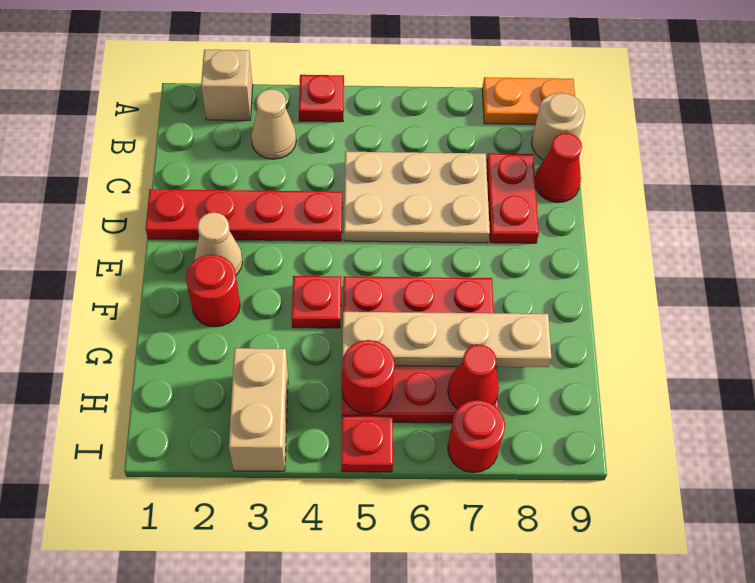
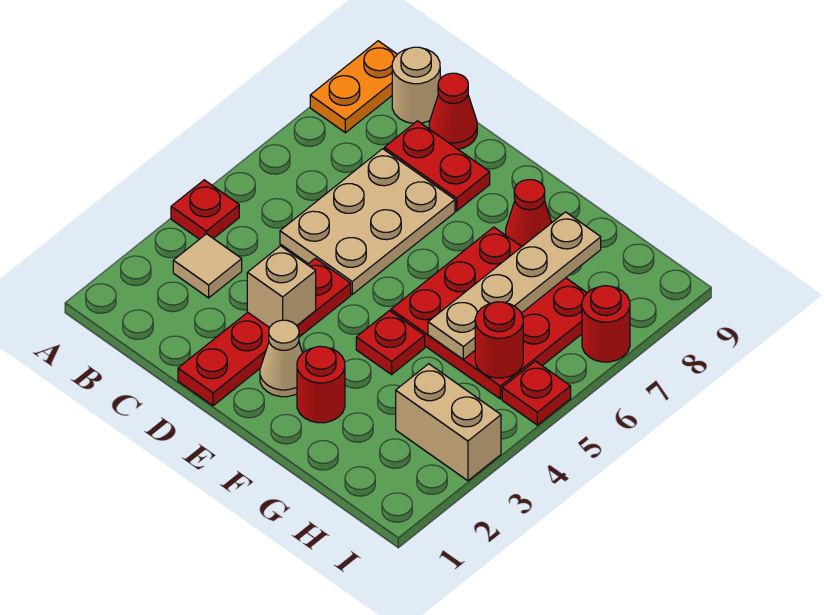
tan 1x1 brick [201,50,253,120] -> tan 1x1 brick moved to [247,246,316,328]
tan 1x1 cone [251,89,296,159] -> tan 1x1 tile [173,234,242,298]
red 1x1 cone [448,345,499,409] -> red 1x1 cone moved to [506,180,552,247]

